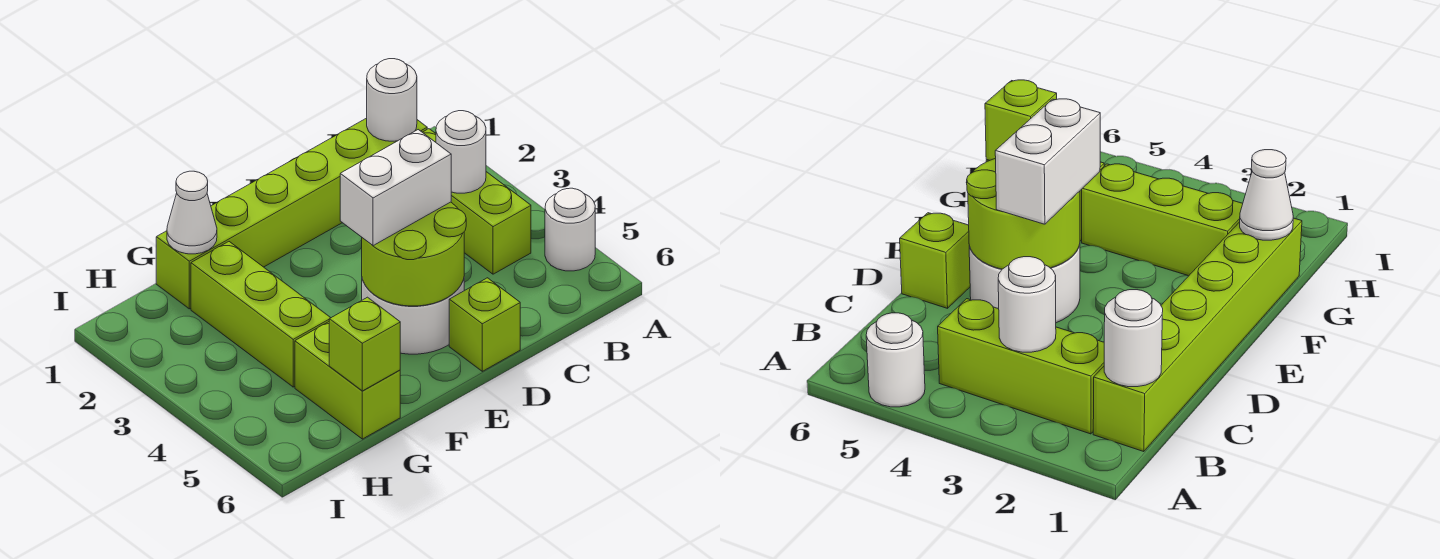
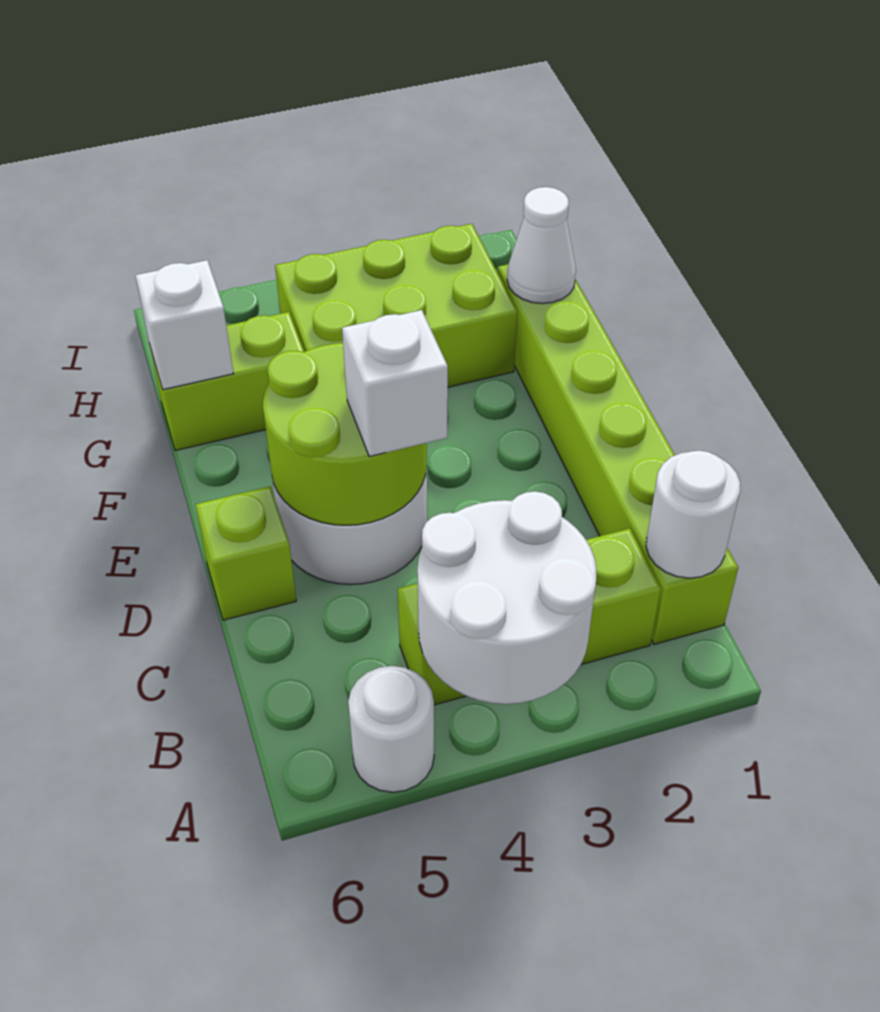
white 1x1 round brick [436,111,486,193] -> white 2x2 round brick [417,491,596,704]
white 1x2 brick [340,130,451,246] -> white 1x1 brick [342,310,448,457]
lime 1x3 brick [191,242,331,387] -> lime 2x3 brick [275,224,517,387]
lime 1x1 brick [329,297,400,391] -> white 1x1 brick [135,260,233,390]

